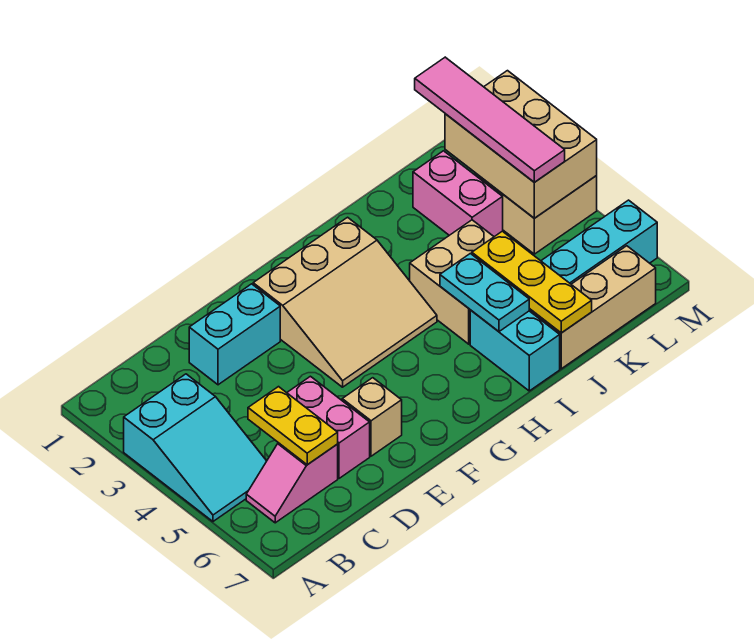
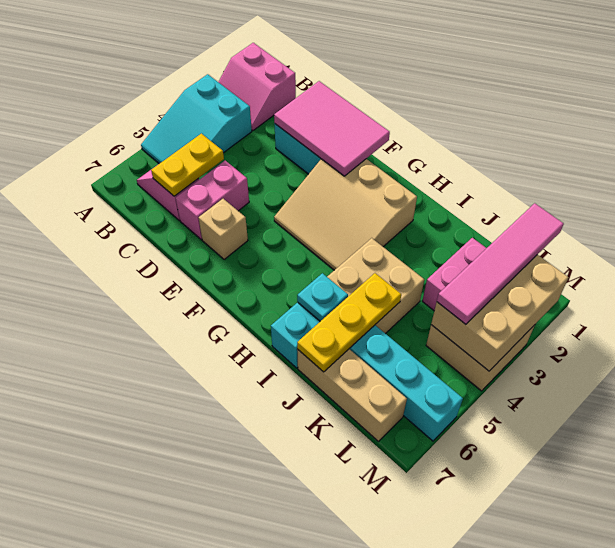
none -> pink 2x2 slope [219,43,296,131]
none -> pink 2x3 tile [274,81,390,176]
cyan 1x2 plate [440,253,529,332] -> cyan 1x1 plate [297,273,348,321]

